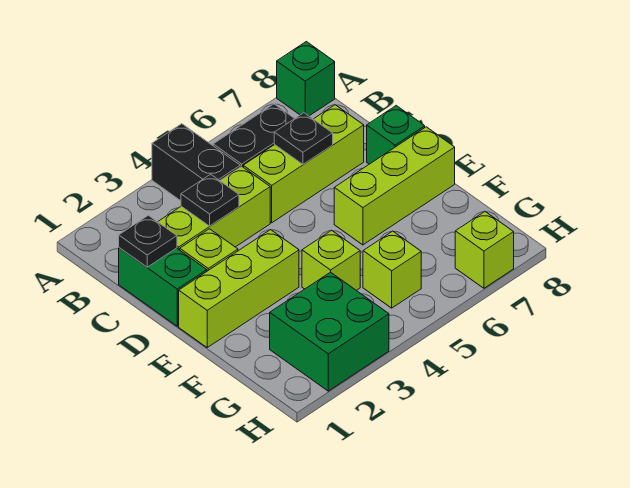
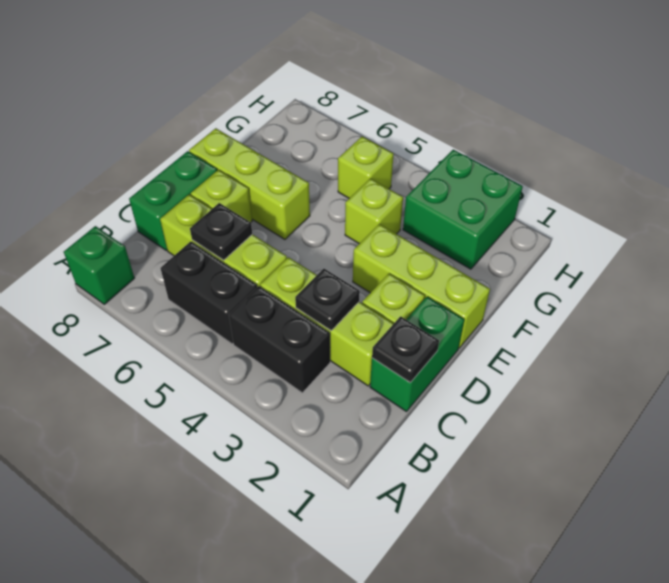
black 1x2 brick [152,124,240,201] -> black 1x2 brick turned to [229,286,330,393]
green 1x1 brick [367,106,425,164] -> green 1x2 brick [129,151,217,250]
lime 1x1 brick [455,212,514,288] -> lime 1x1 brick moved to [191,170,252,222]

